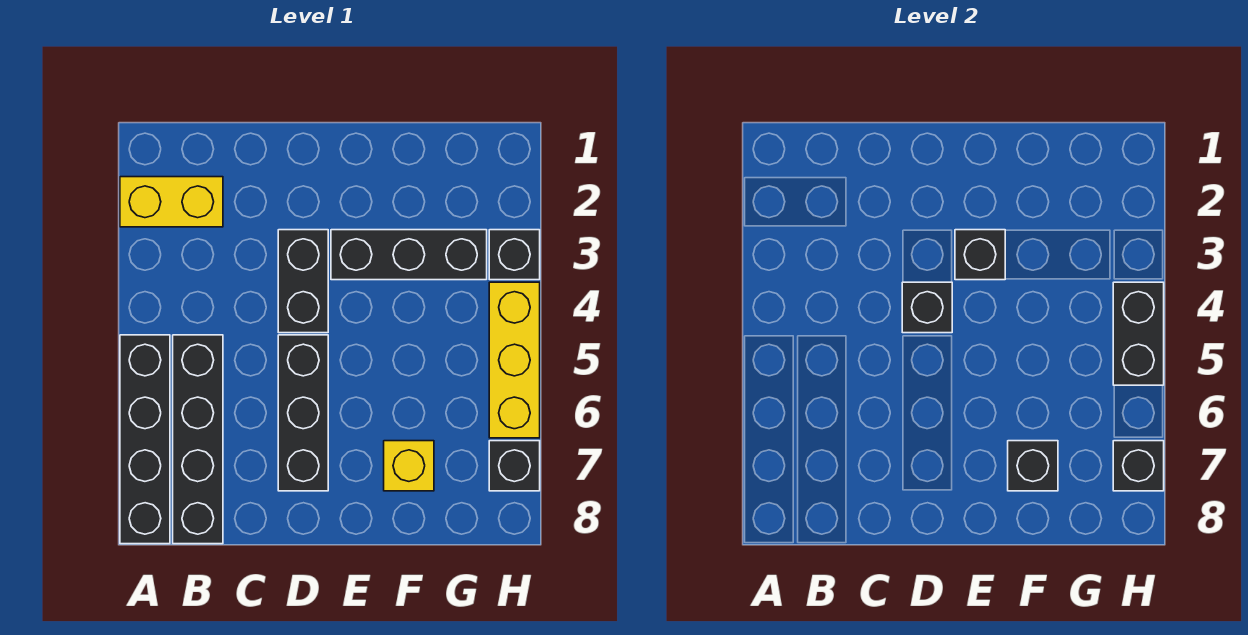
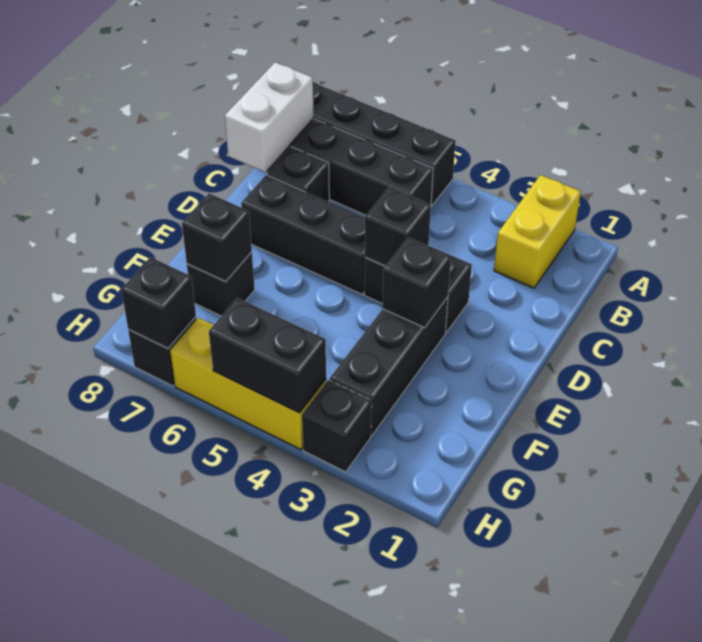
none -> white 1x2 brick [225,62,314,172]
none -> black 1x1 brick [267,147,329,202]
yellow 1x1 brick [384,441,434,491] -> black 1x1 brick [187,252,255,316]

